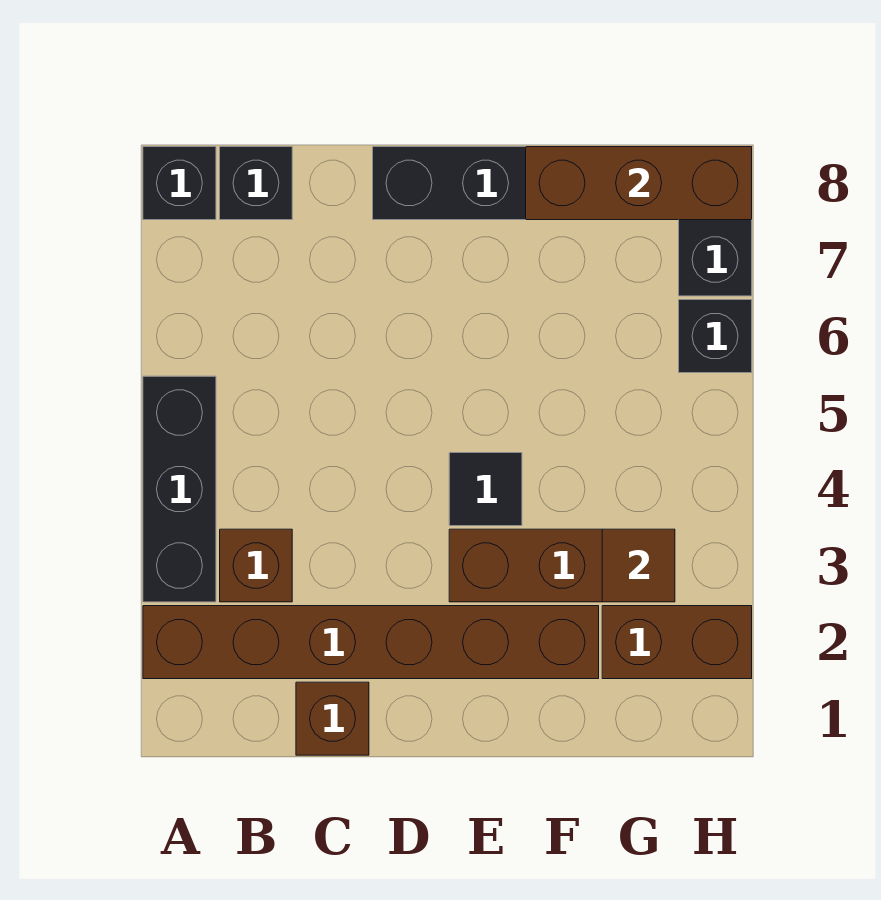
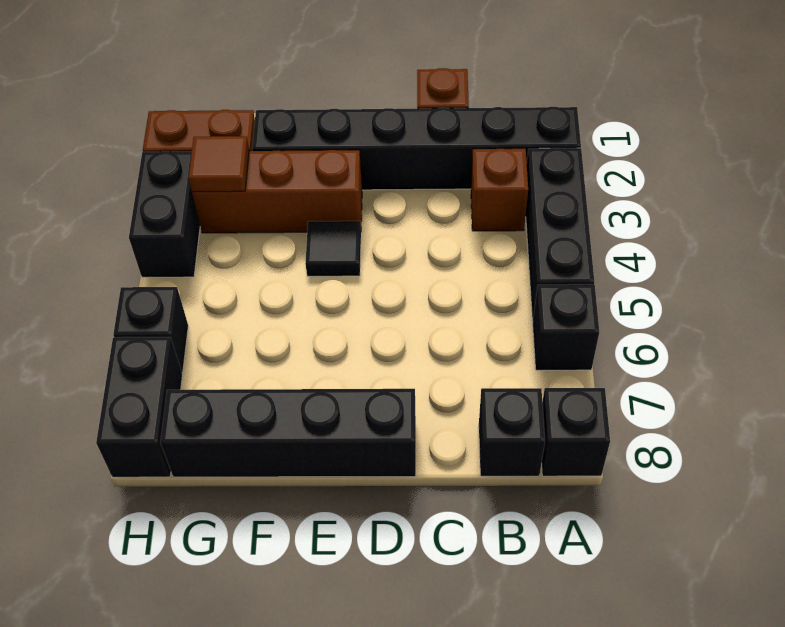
brown 1x6 brick [143,606,599,679] -> black 1x6 brick [252,107,581,190]
none -> black 1x1 brick [533,284,599,370]
brown 1x3 brick [526,147,752,220] -> none
none -> black 1x2 brick [129,152,200,277]

